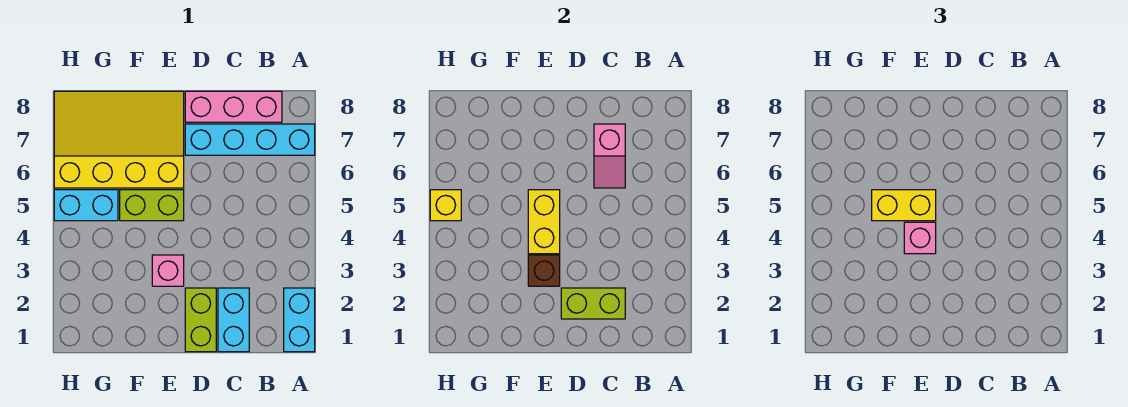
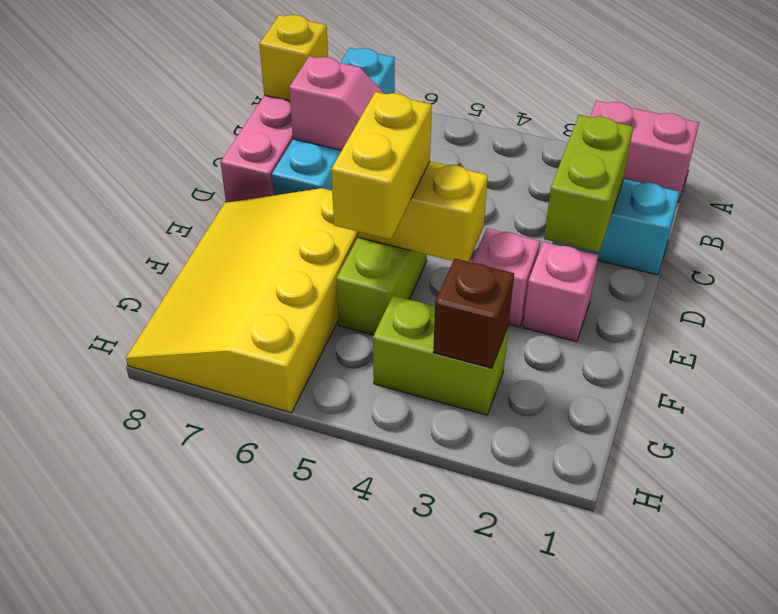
cyan 1x2 brick [284,288,315,352] -> pink 1x2 brick [590,101,699,202]
lime 1x2 brick [185,288,216,352] -> lime 1x2 brick moved to [373,295,508,415]
brown 1x1 brick [528,255,560,286] -> brown 1x1 brick moved to [433,258,514,368]
pink 1x1 brick [904,222,936,254] -> pink 1x1 brick moved to [523,242,598,342]
cyan 1x2 brick [54,190,118,221] -> none
yellow 1x1 brick [430,190,461,221] -> yellow 1x1 brick moved to [259,15,328,101]

